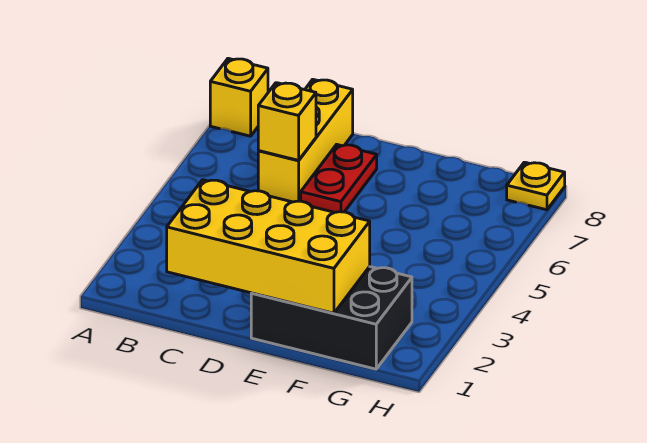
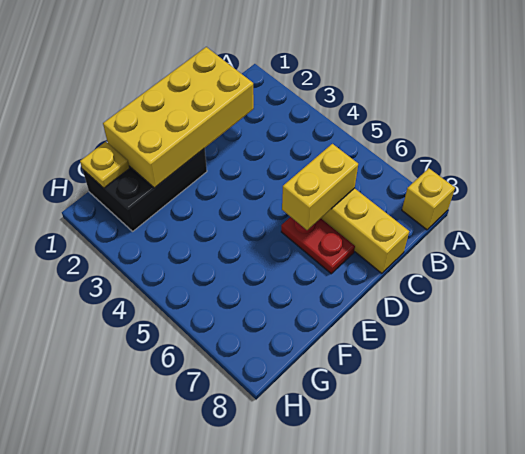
yellow 1x1 brick [258,83,316,160] -> yellow 1x2 brick [282,144,358,230]
yellow 1x1 plate [507,162,565,210] -> yellow 1x1 plate moved to [80,142,129,188]

